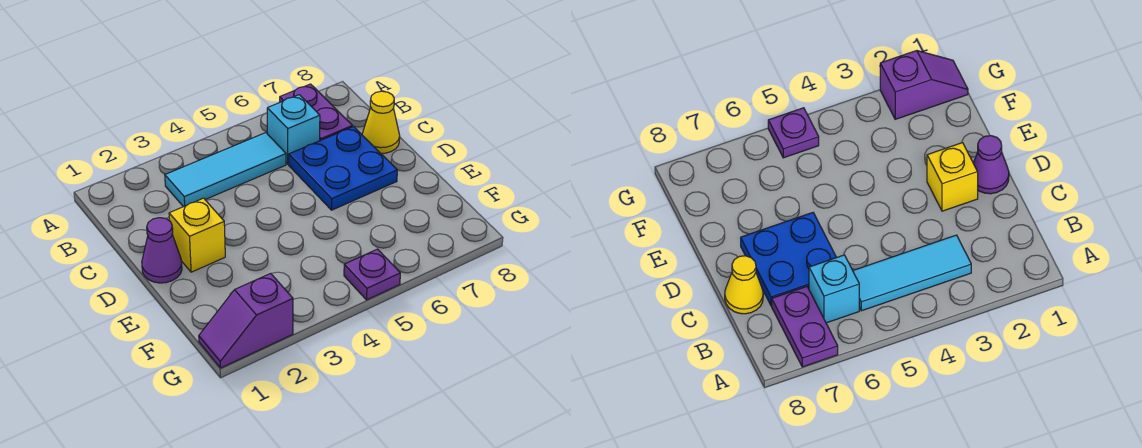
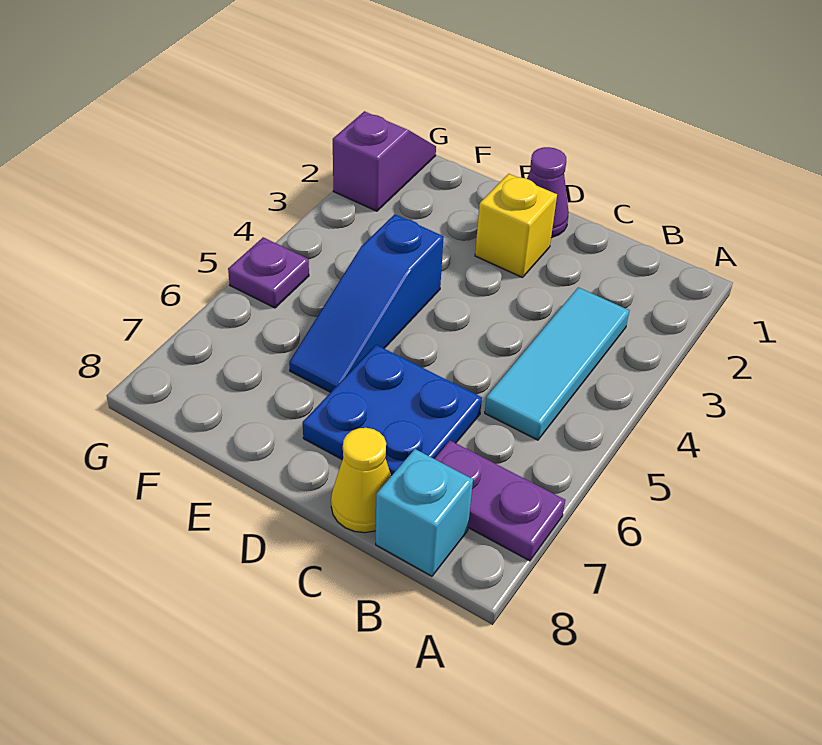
cyan 1x1 brick [267,95,320,164] -> cyan 1x1 brick moved to [376,449,473,576]
none -> blue 1x3 slope [289,214,444,392]

